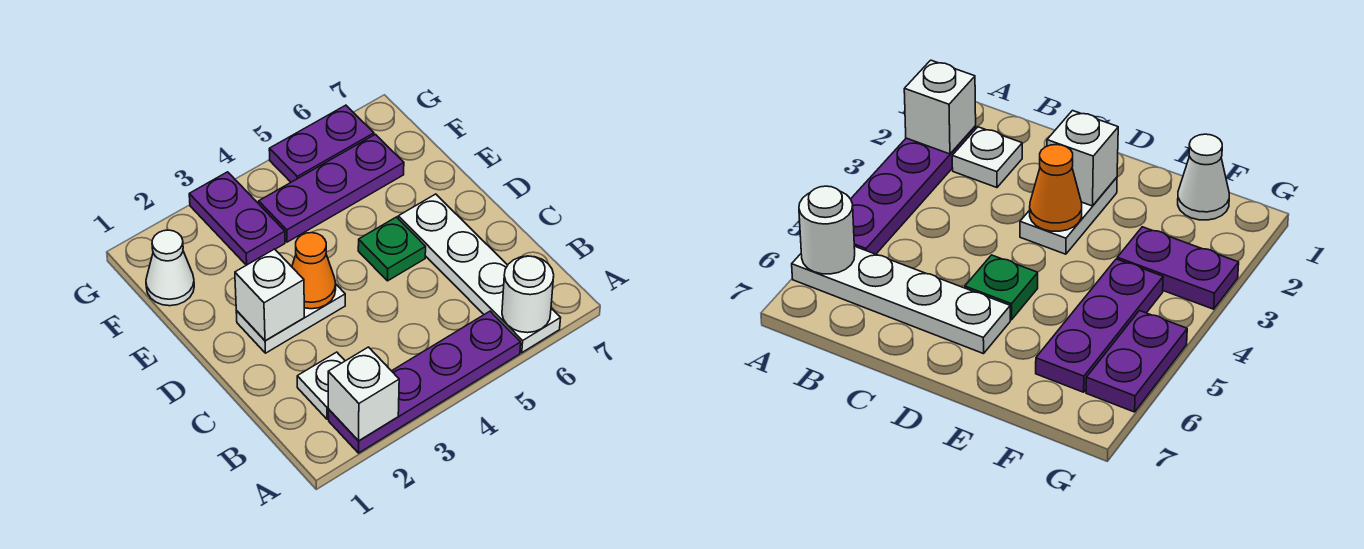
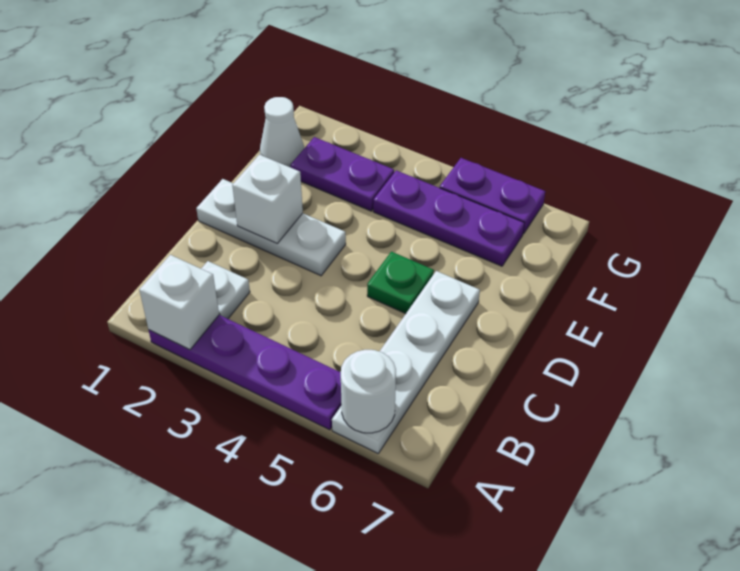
white 1x2 plate [236,285,345,353] -> white 1x3 plate [196,179,346,276]
orange 1x1 cone [292,233,336,309] -> none
purple 1x2 plate [189,172,285,265] -> purple 1x2 plate turned to [291,137,394,211]

